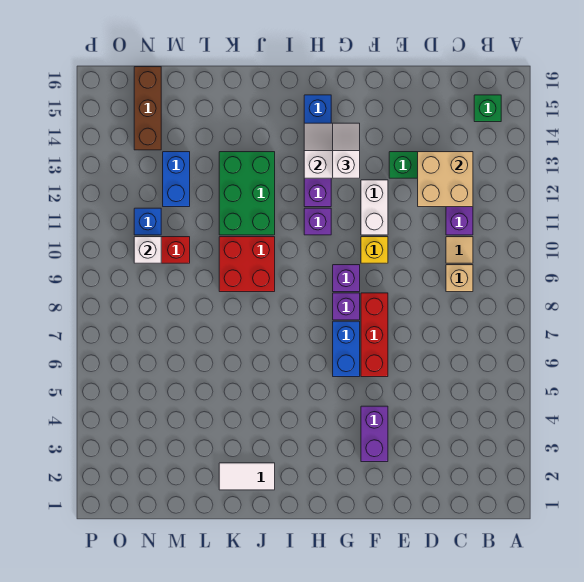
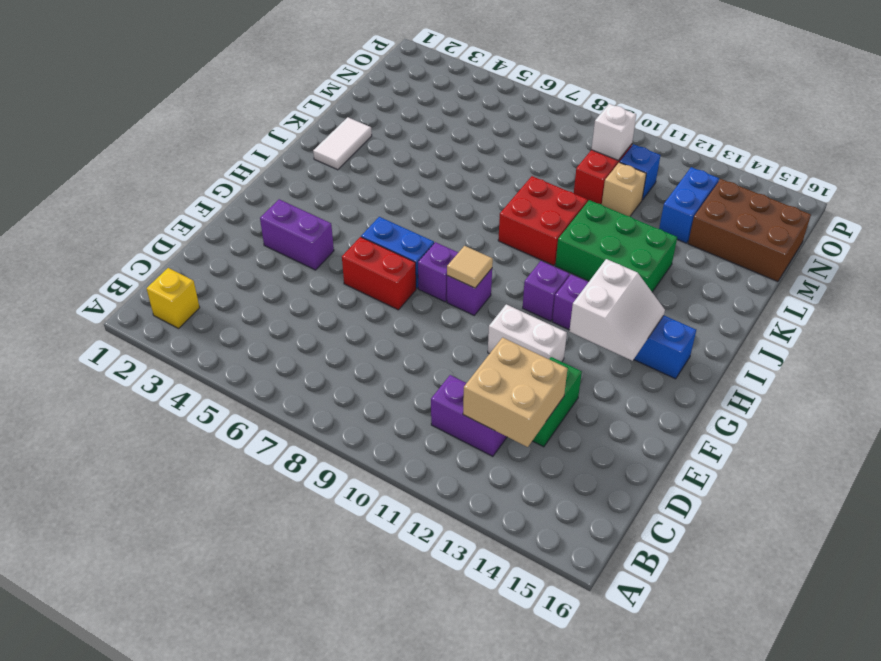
green 1x1 brick [474,95,501,122] -> none
tan 1x1 brick [446,265,473,292] -> tan 1x1 brick moved to [602,162,646,216]
tan 1x1 tile [446,237,473,263] -> tan 1x1 tile moved to [447,246,493,288]
red 1x3 brick [361,293,388,377] -> red 1x2 brick [342,237,416,310]
yellow 1x1 brick [361,237,388,263] -> yellow 1x1 brick moved to [147,268,200,328]
white 1x2 slope [333,123,360,178] -> none
blue 1x2 brick [163,152,190,207] -> blue 1x2 brick turned to [659,167,719,243]
brown 1x3 brick [134,67,161,150] -> brown 2x3 brick [688,179,811,282]

